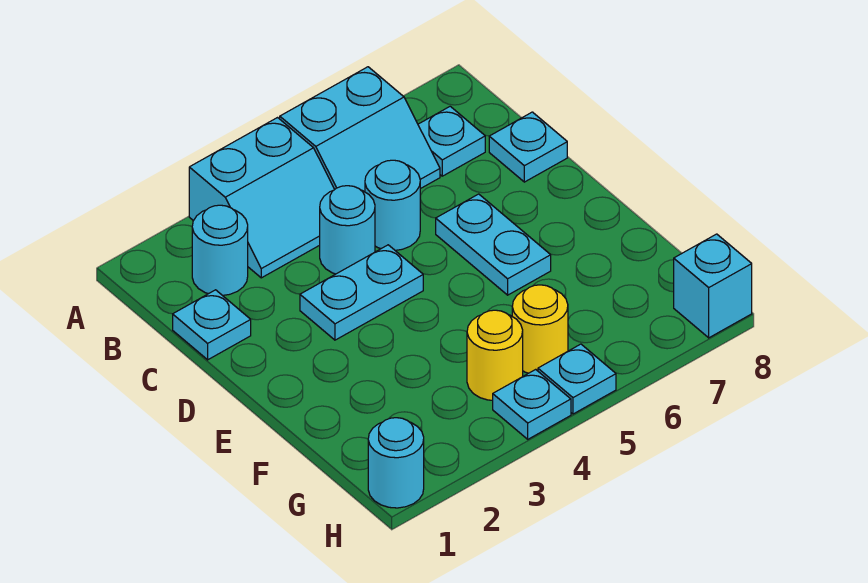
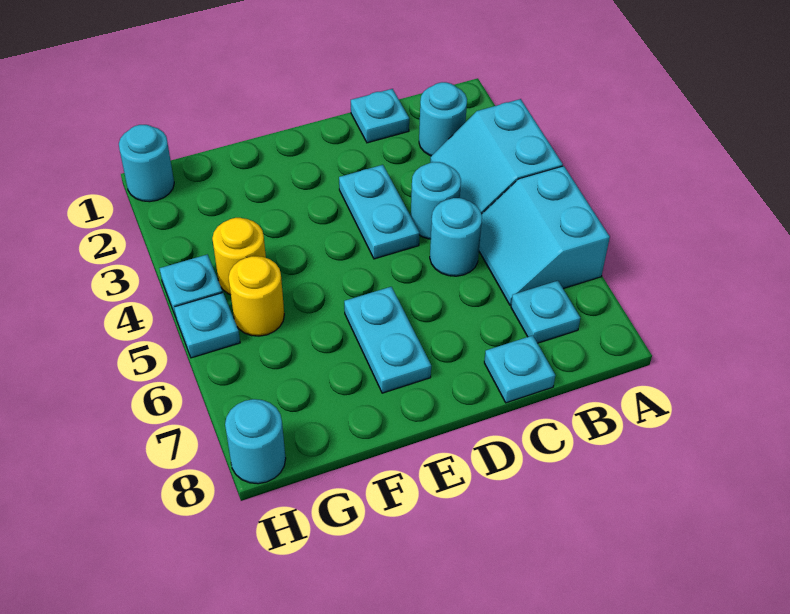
cyan 1x2 plate [436,194,551,295] -> cyan 1x2 plate turned to [344,287,431,393]
cyan 1x1 brick [674,234,752,338] -> cyan 1x1 round brick [225,399,286,484]

